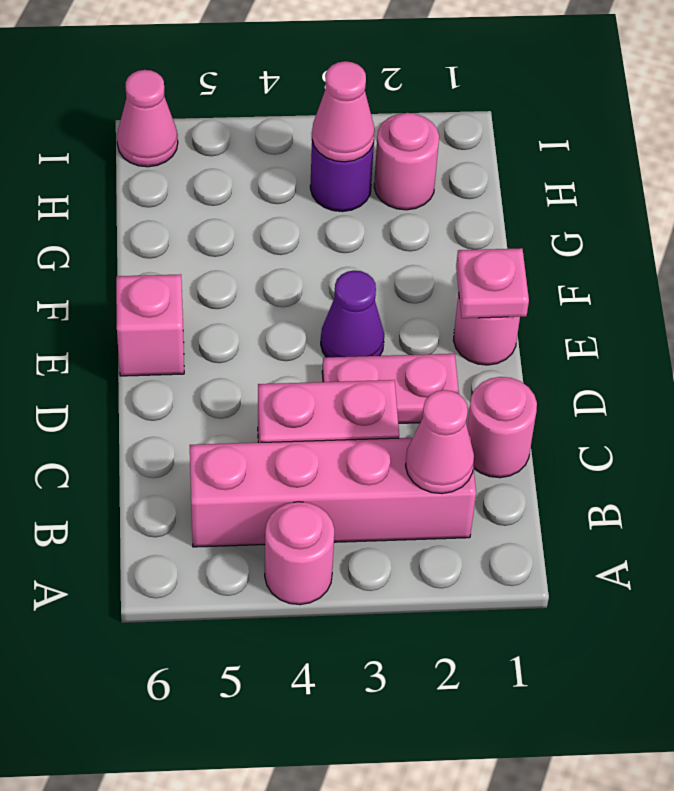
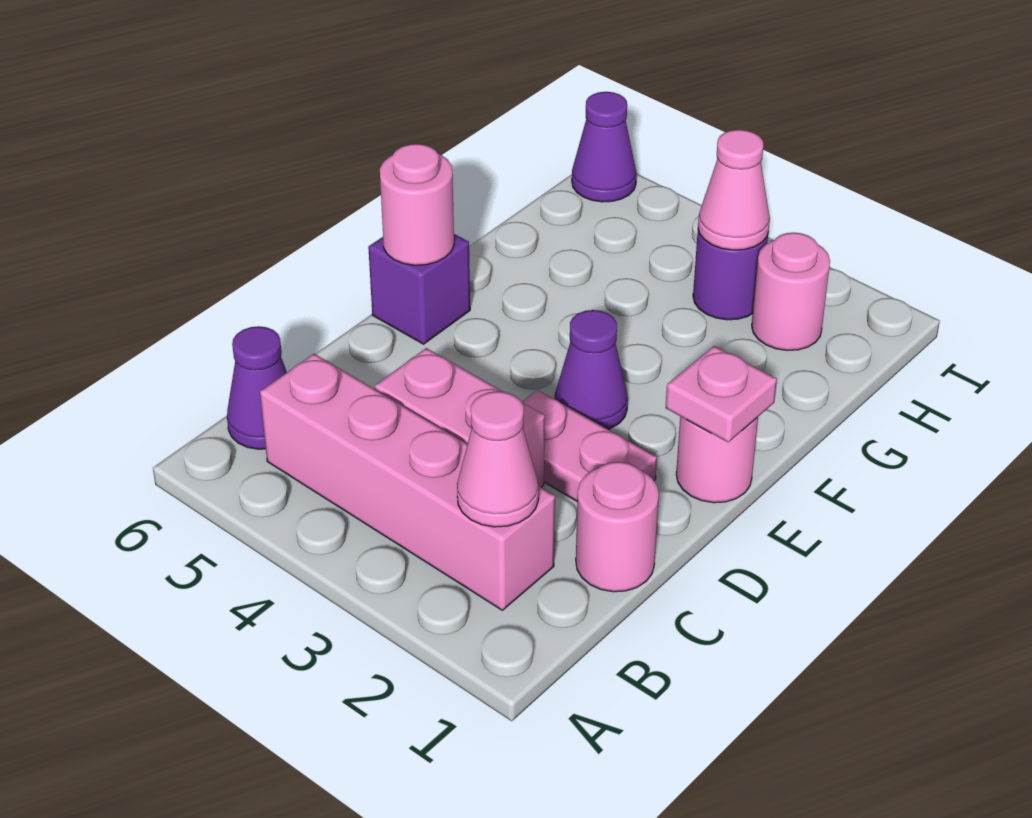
pink 1x1 round brick [265,502,334,605] -> pink 1x1 round brick moved to [380,144,454,265]
none -> purple 1x1 cone [227,326,287,449]
pink 1x1 brick [116,274,184,376] -> purple 1x1 brick [368,234,470,344]
pink 1x1 cone [117,70,178,167] -> purple 1x1 cone [572,92,637,202]

